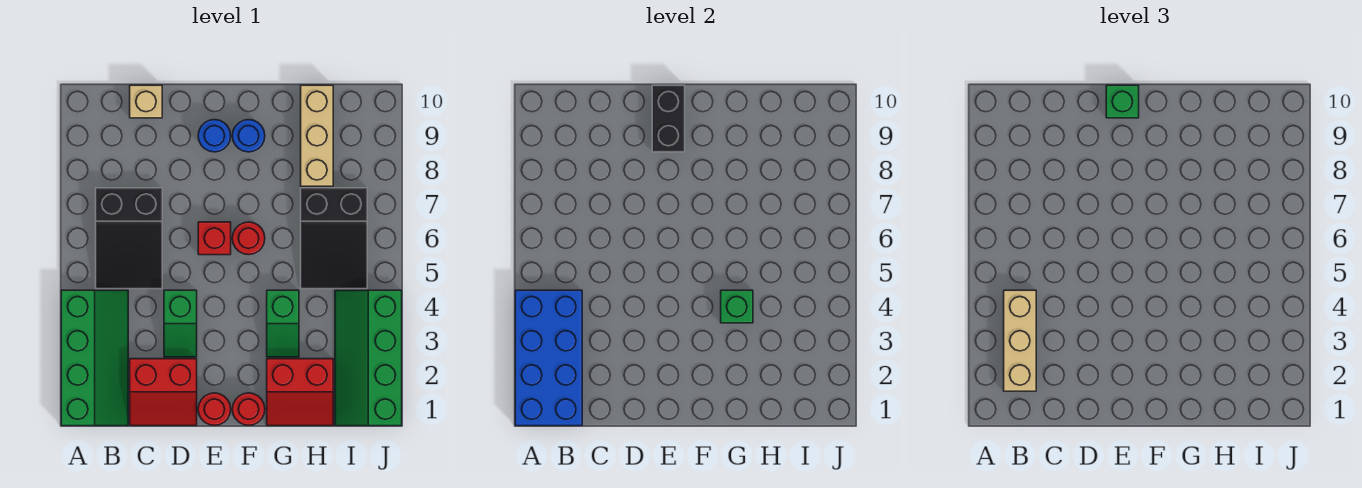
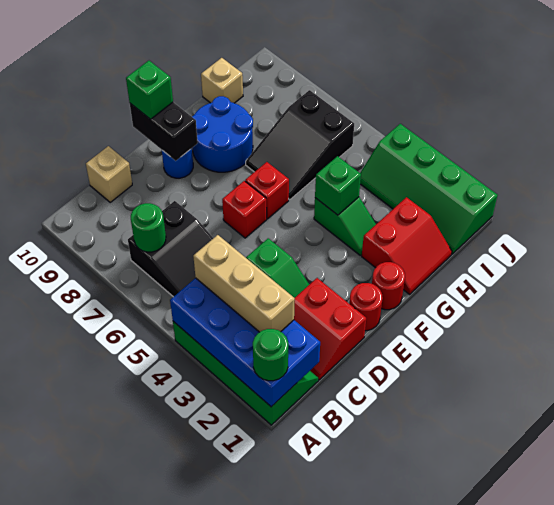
none -> green 1x1 round brick [253,329,288,381]
none -> green 1x1 round brick [131,203,166,252]
red 2x2 slope [130,359,197,426] -> red 2x2 slope turned to [294,278,366,380]
red 1x1 round brick [232,222,265,255] -> red 1x1 brick [245,162,289,219]
blue 1x1 round brick [232,120,265,152] -> blue 2x2 round brick [192,96,253,172]
black 2x3 slope [301,188,367,289] -> black 2x3 slope turned to [246,90,354,200]
tan 1x3 brick [301,85,333,186] -> tan 1x1 brick [201,58,243,103]

